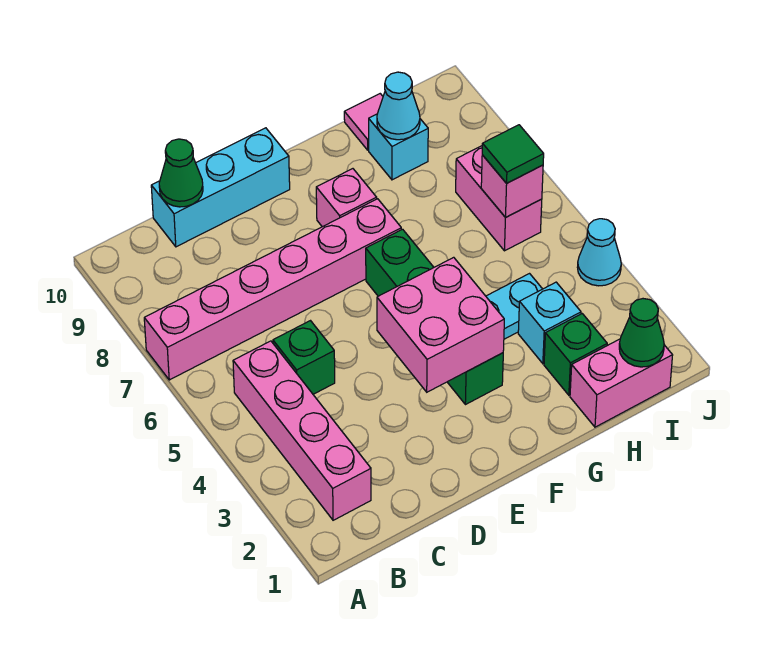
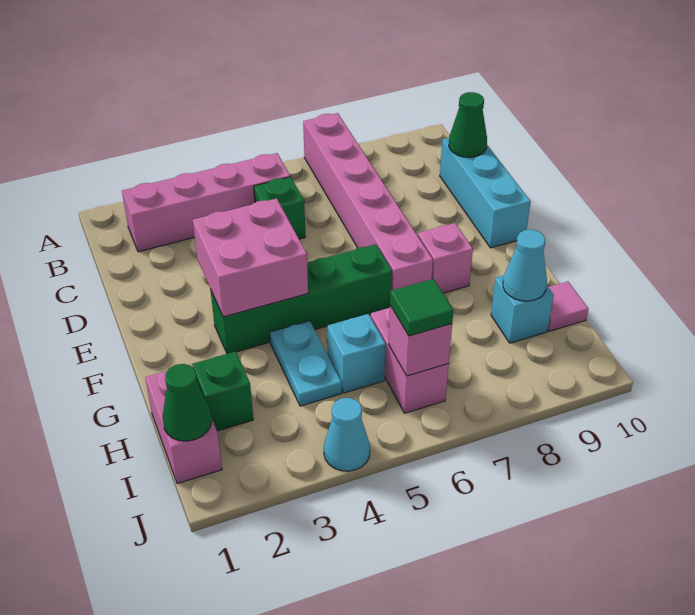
cyan 1x1 brick [518,282,581,364] -> cyan 1x1 brick moved to [327,314,386,393]
pink 1x2 brick [456,146,542,251] -> pink 1x2 brick turned to [371,308,449,413]

